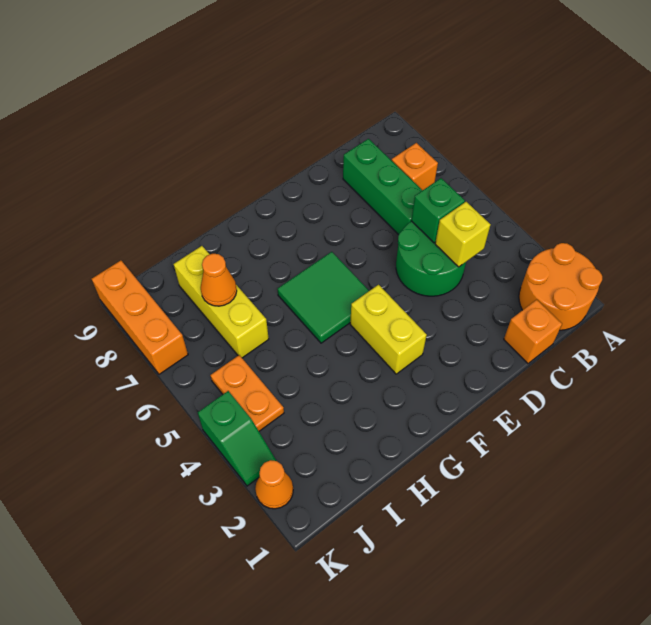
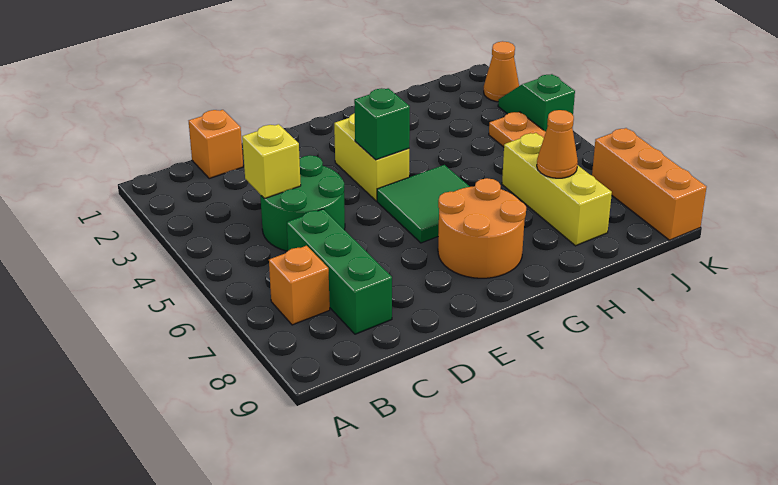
orange 2x2 round brick [519,243,602,330] -> orange 2x2 round brick moved to [438,178,526,278]
green 1x1 brick [411,178,465,243] -> green 1x1 brick moved to [354,88,410,160]

